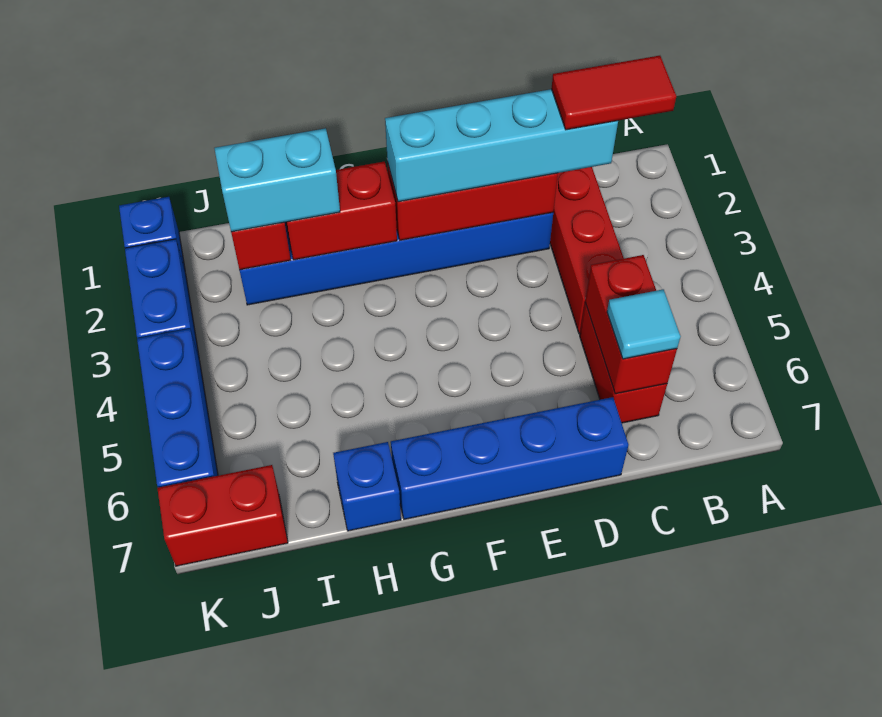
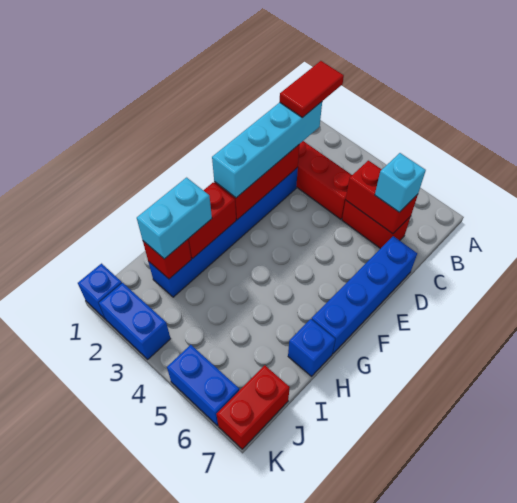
cyan 1x1 tile [607,289,681,359] -> cyan 1x1 brick [375,153,426,212]
blue 1x3 brick [137,329,218,488] -> blue 1x2 brick [167,345,239,426]

